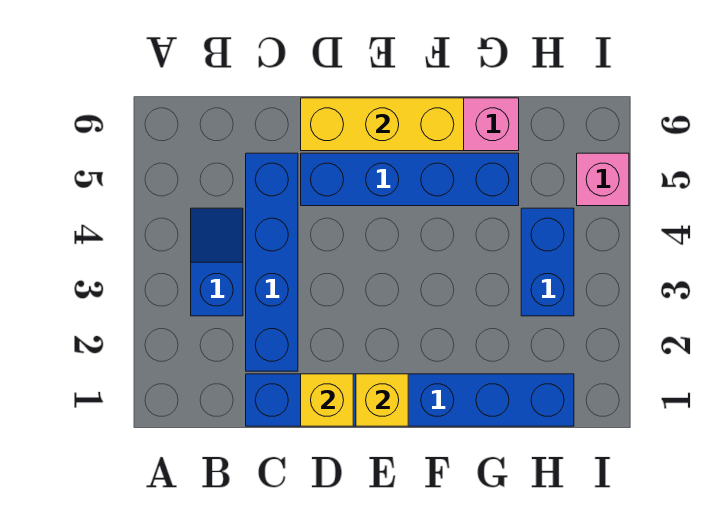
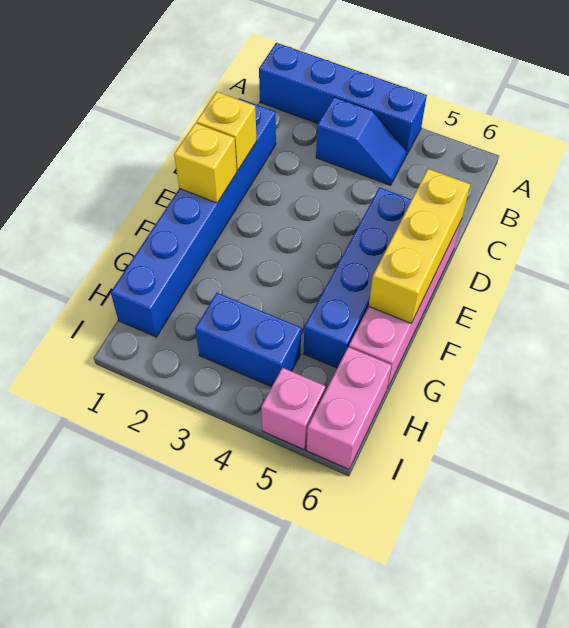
blue 1x4 brick [246,153,298,371] -> blue 1x4 brick moved to [259,43,427,156]
none -> pink 1x2 brick [307,347,392,469]

